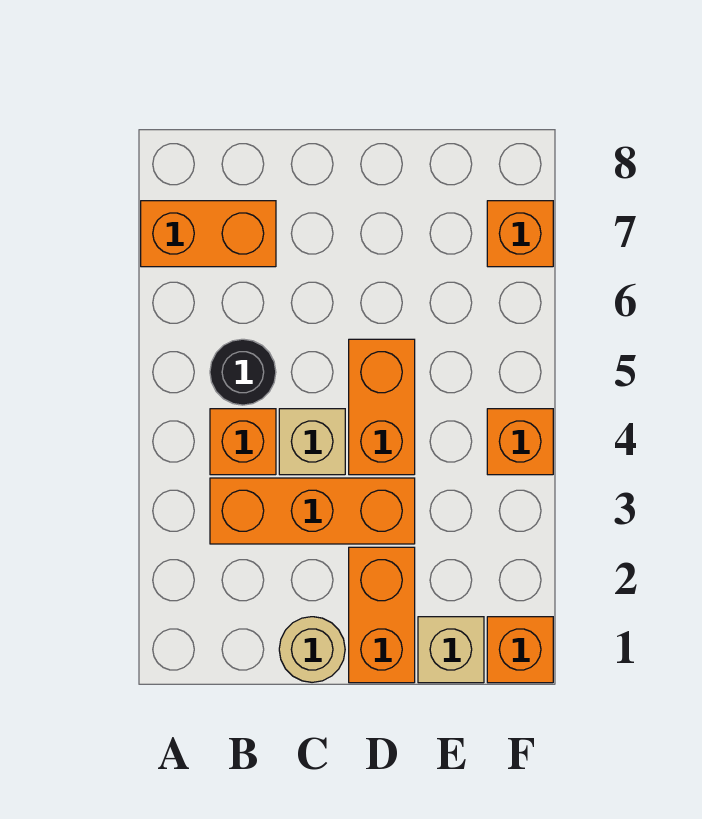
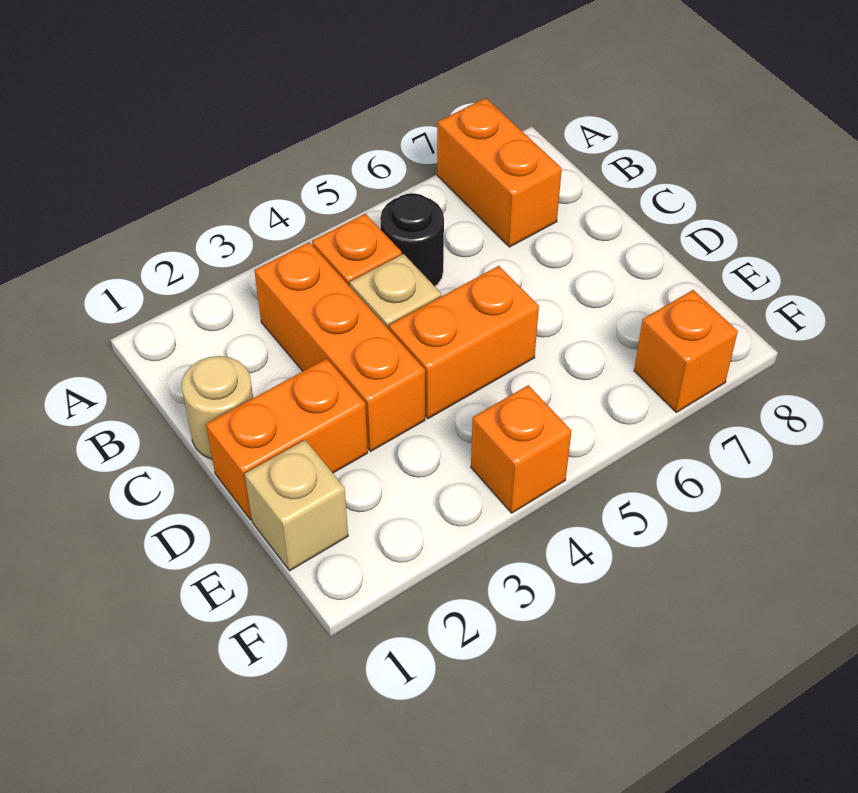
orange 1x1 brick [487,617,553,683] -> none

